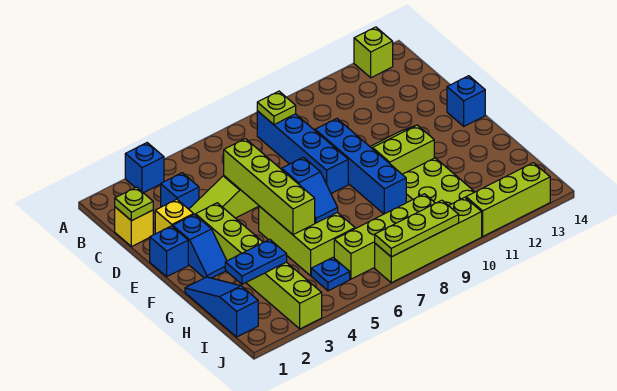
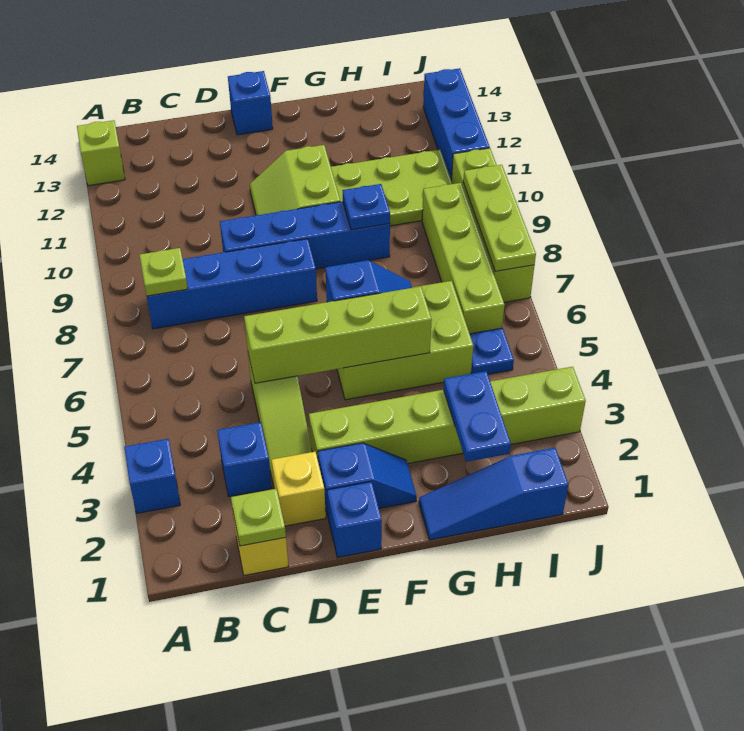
none -> blue 1x1 plate [342,184,390,230]
lime 1x3 brick [466,163,550,236] -> blue 1x3 brick [423,68,490,181]

